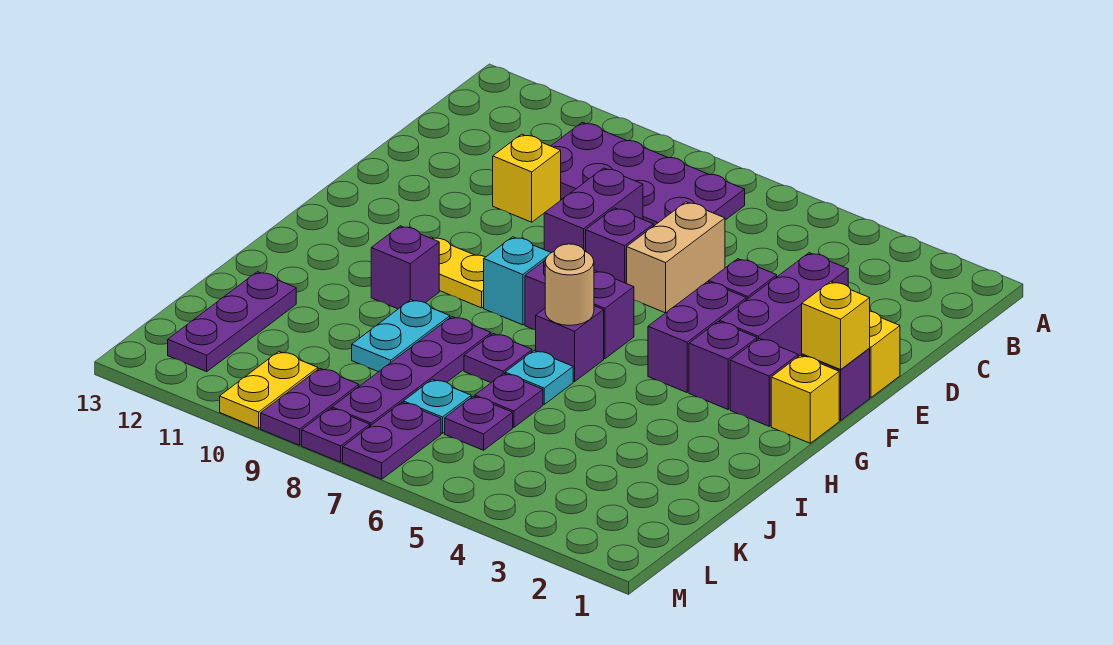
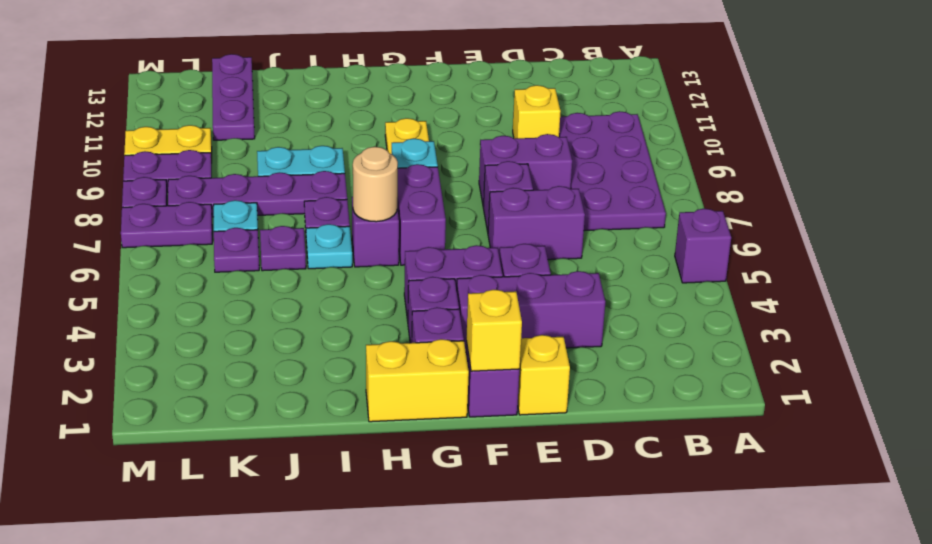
tan 1x2 brick [627,202,725,313] -> purple 1x2 brick [488,186,585,260]
yellow 1x1 brick [771,355,839,443] -> yellow 1x2 brick [366,339,469,422]
purple 1x1 brick [371,226,439,309] -> purple 1x1 brick moved to [675,208,731,283]
purple 1x3 plate [168,272,296,372] -> purple 1x3 plate turned to [212,54,255,140]

